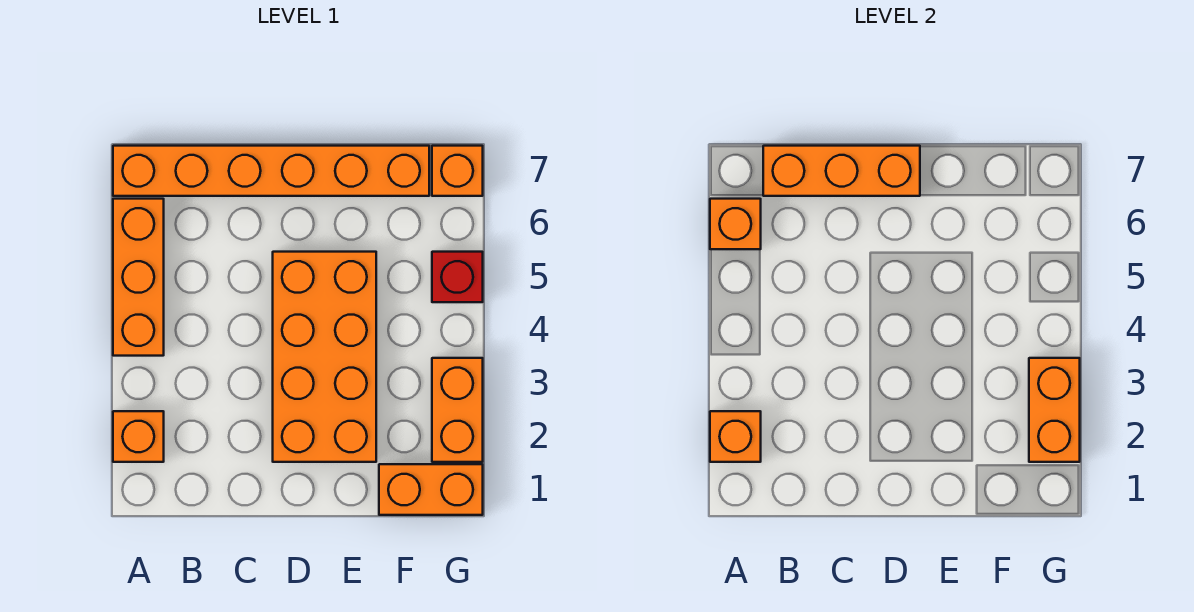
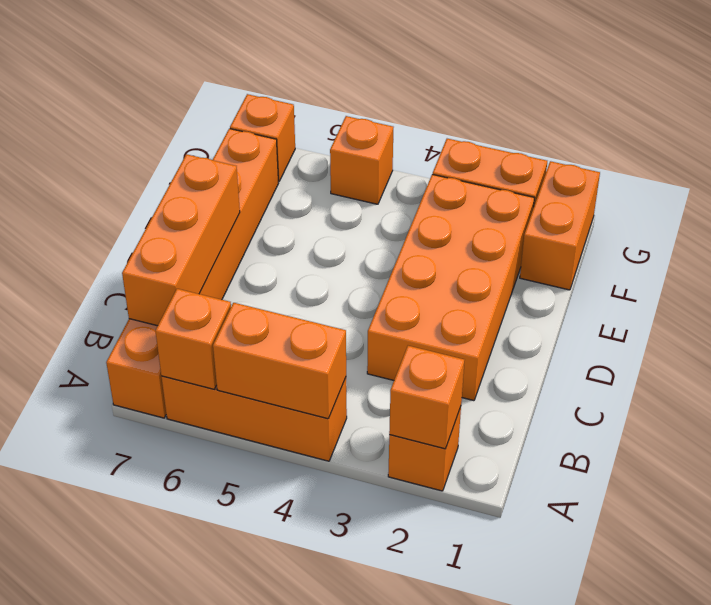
orange 2x4 brick [273,252,376,462] -> orange 2x4 brick turned to [367,174,534,401]
orange 1x2 brick [1029,358,1080,462] -> orange 1x2 brick moved to [213,303,346,419]
red 1x1 brick [432,252,483,302] -> orange 1x1 brick [330,116,394,204]

